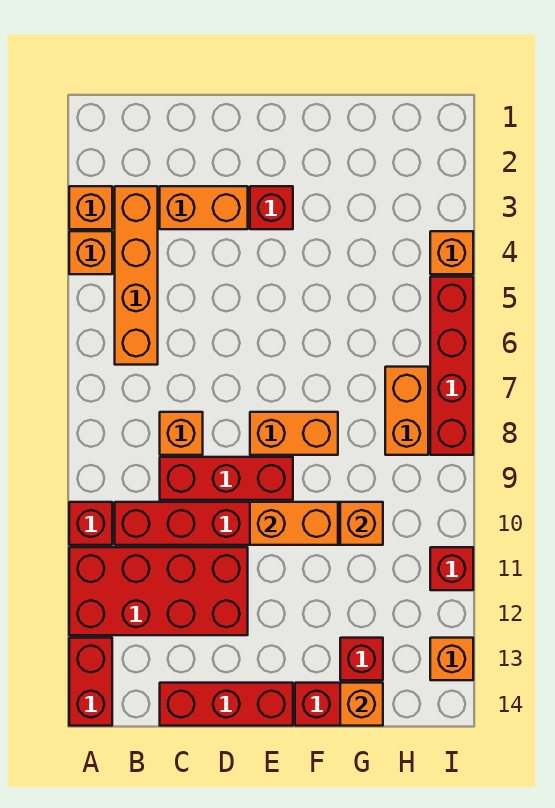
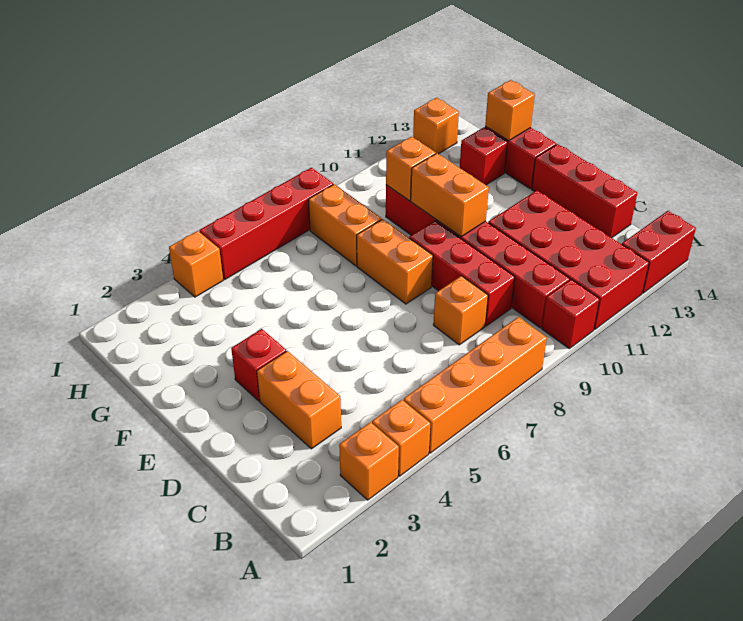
orange 1x4 brick [115,186,158,365] -> orange 1x4 brick moved to [403,317,547,453]
orange 1x2 brick [385,367,428,455] -> orange 1x2 brick turned to [308,184,382,266]
red 1x1 brick [430,547,473,590] -> none

